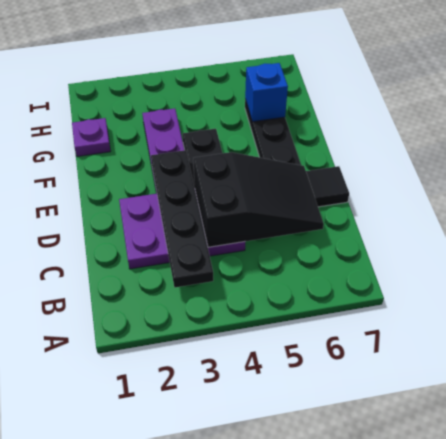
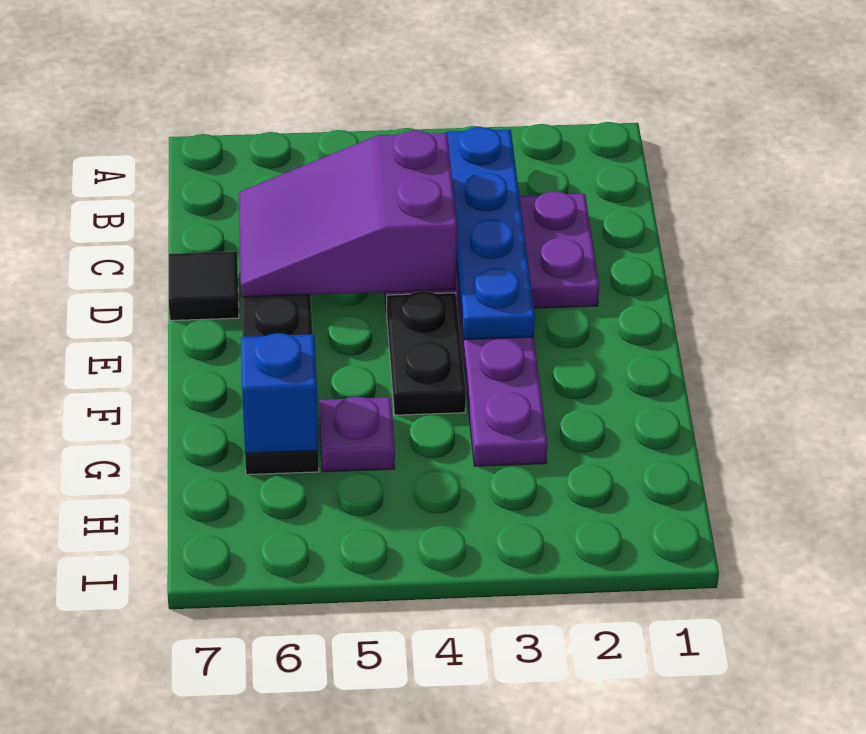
black 1x4 plate [151,150,213,287] -> blue 1x4 plate [445,127,535,340]
black 2x3 slope [193,152,324,247] -> purple 2x3 slope [239,130,457,297]
purple 1x1 plate [72,118,111,157] -> purple 1x1 plate moved to [319,397,395,472]

